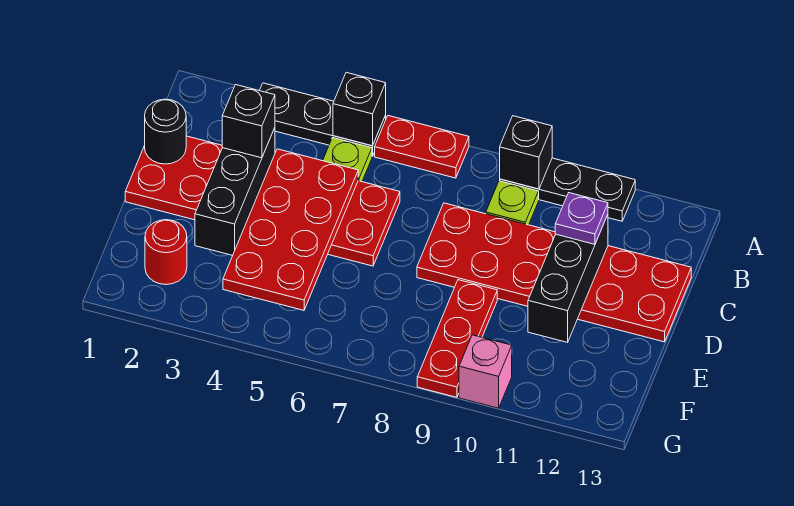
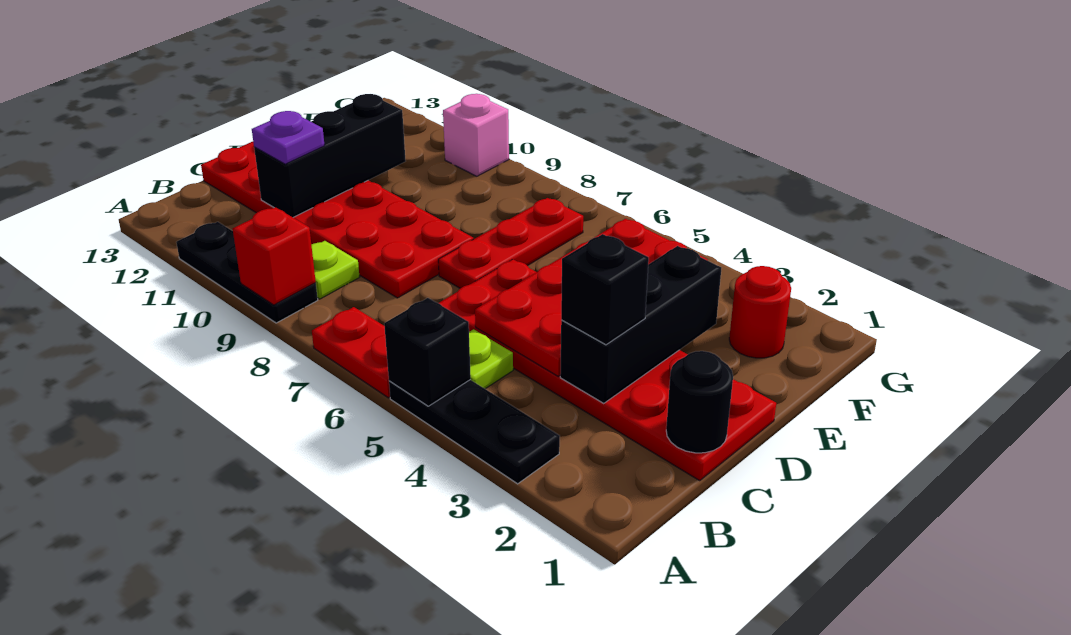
black 1x1 brick [500,116,552,189] -> red 1x1 brick [233,207,316,305]
red 1x3 plate [417,280,497,397] -> red 1x3 plate moved to [438,198,583,288]

